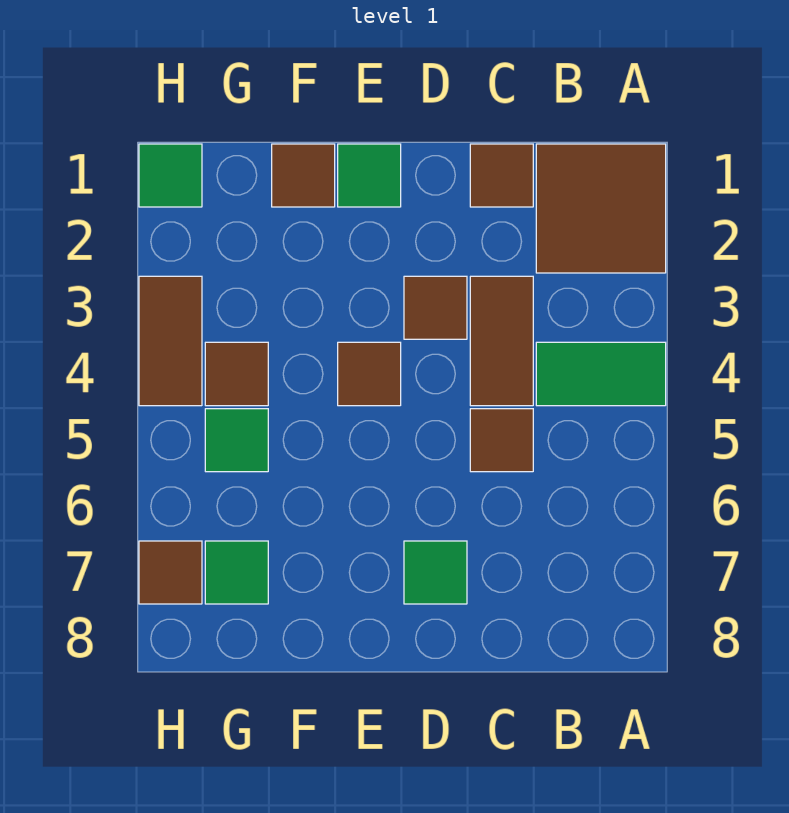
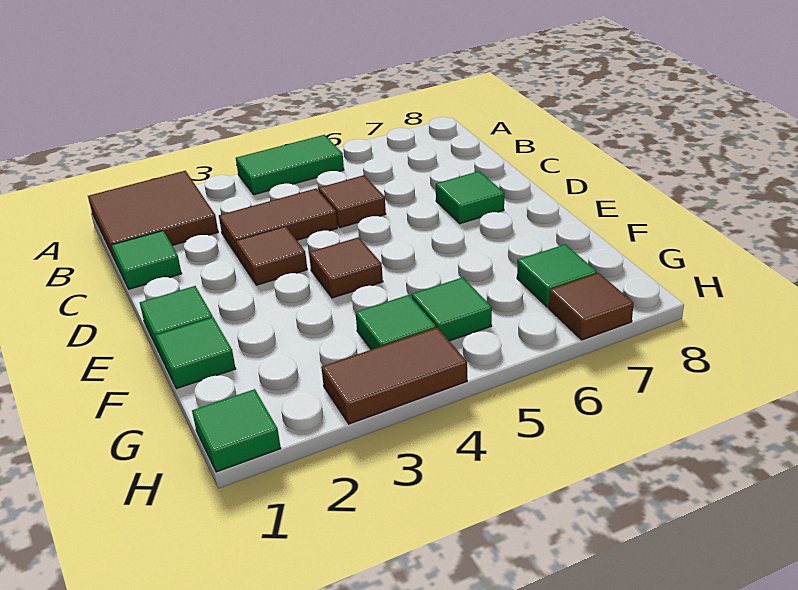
green 1x2 tile [536,342,666,406] -> green 1x2 tile turned to [236,135,344,195]
brown 1x1 tile [470,144,533,207] -> green 1x1 tile [112,231,182,289]
brown 1x1 tile [272,144,335,207] -> green 1x1 tile [155,317,236,389]
brown 1x1 tile [205,342,268,406] -> green 1x1 tile [355,295,436,350]

